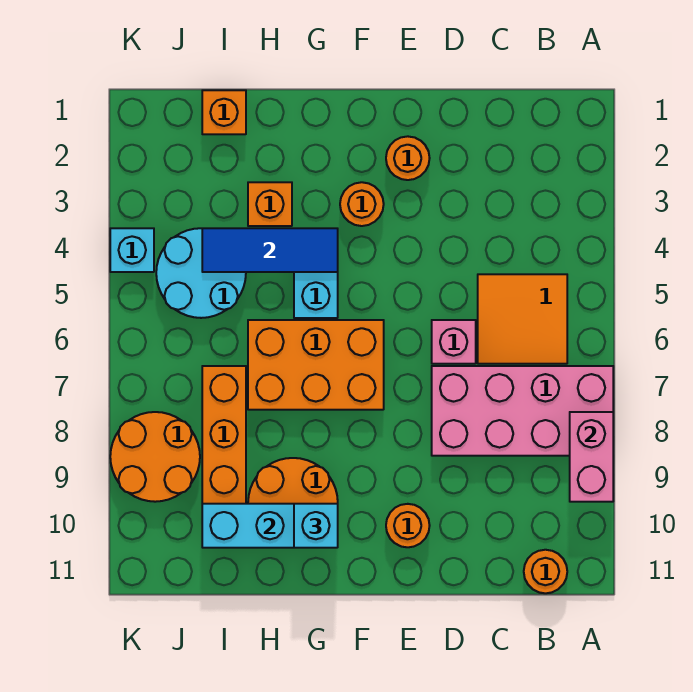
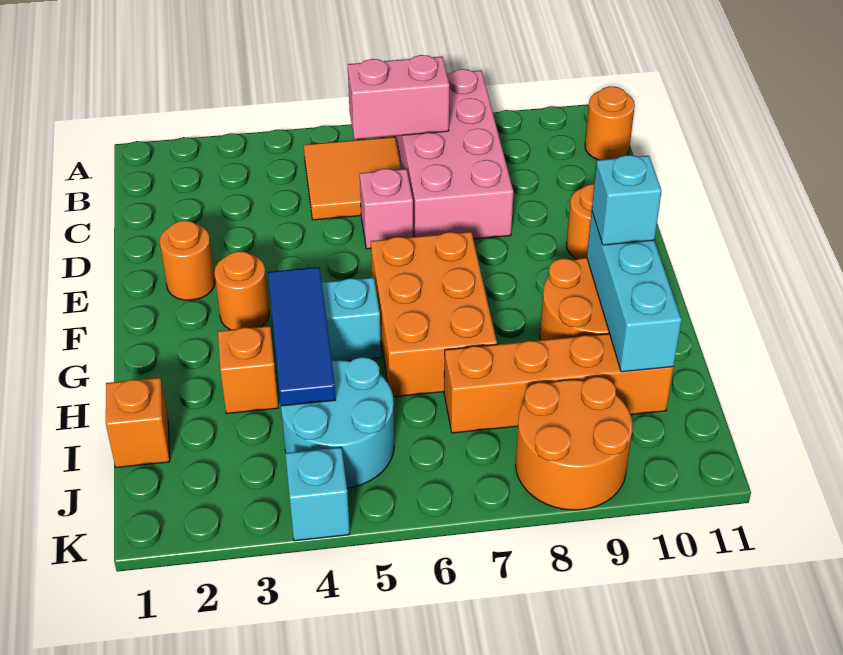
pink 1x2 brick [570,412,613,502] -> pink 1x2 brick moved to [348,55,449,139]

